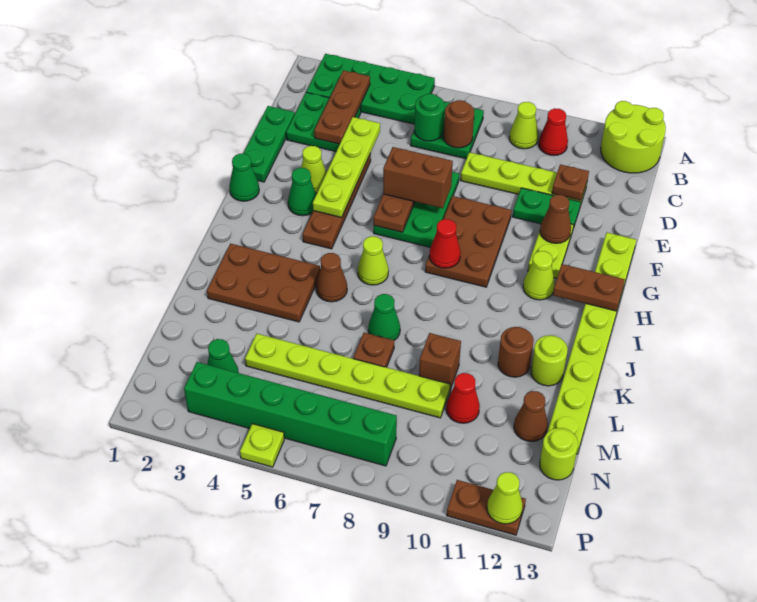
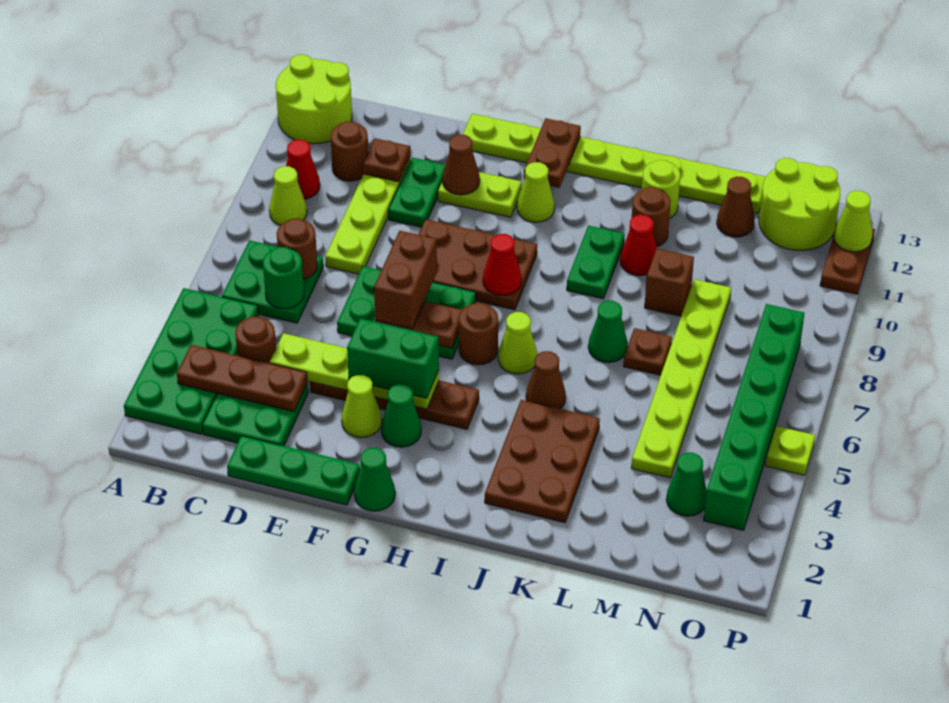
none -> brown 1x1 round brick [235,317,276,363]
none -> brown 1x1 round brick [331,121,368,181]
none -> green 1x2 brick [347,318,439,398]
none -> brown 1x1 round brick [459,303,498,365]
none -> green 1x2 plate [567,225,625,299]
red 1x1 cone [446,373,480,423] -> red 1x1 cone moved to [620,215,657,276]
lime 1x1 round brick [540,428,578,480] -> lime 2x2 round brick [759,158,840,250]

